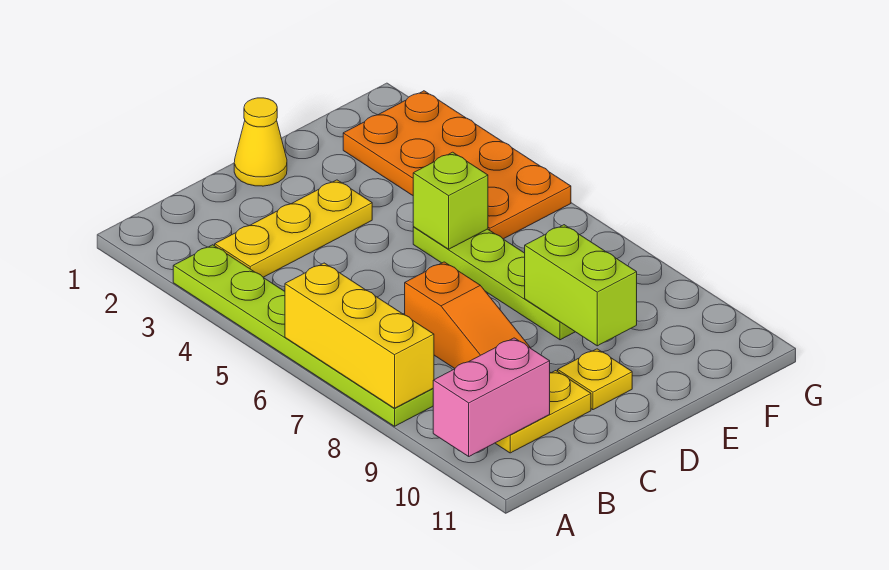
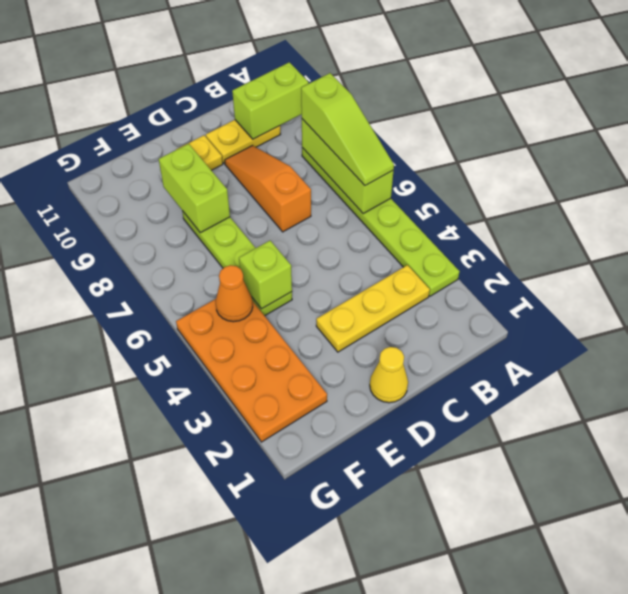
yellow 1x3 brick [285,263,434,408] -> lime 1x3 brick [302,119,394,213]
none -> lime 1x3 slope [301,73,394,186]
pink 1x2 brick [433,338,550,456] -> lime 1x2 brick [232,62,308,139]
none -> orange 1x1 cone [216,265,253,322]

